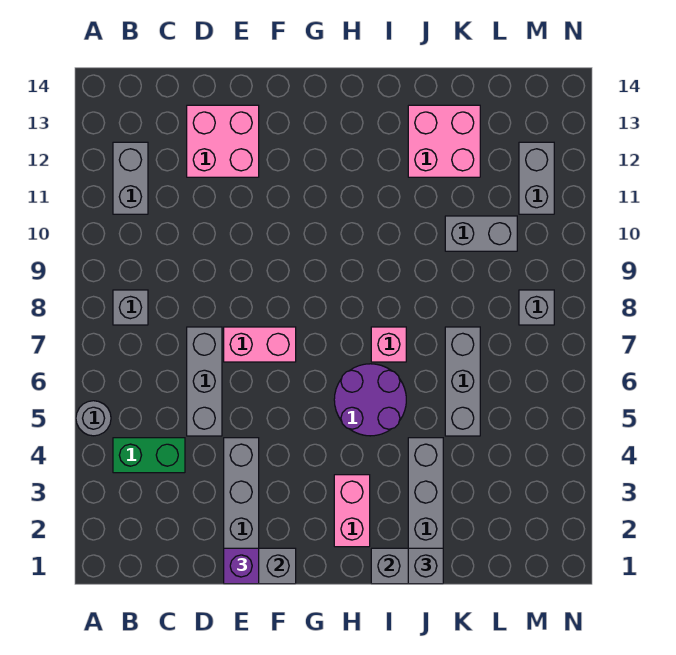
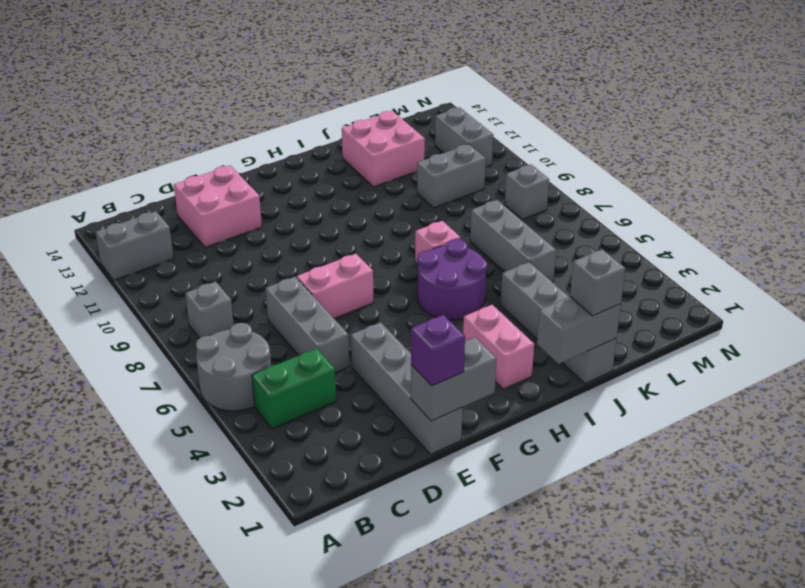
grey 1x1 round brick [76,401,111,436] -> grey 2x2 round brick [196,323,271,411]
grey 1x2 brick [113,142,148,214] -> grey 1x2 brick turned to [95,211,174,280]

